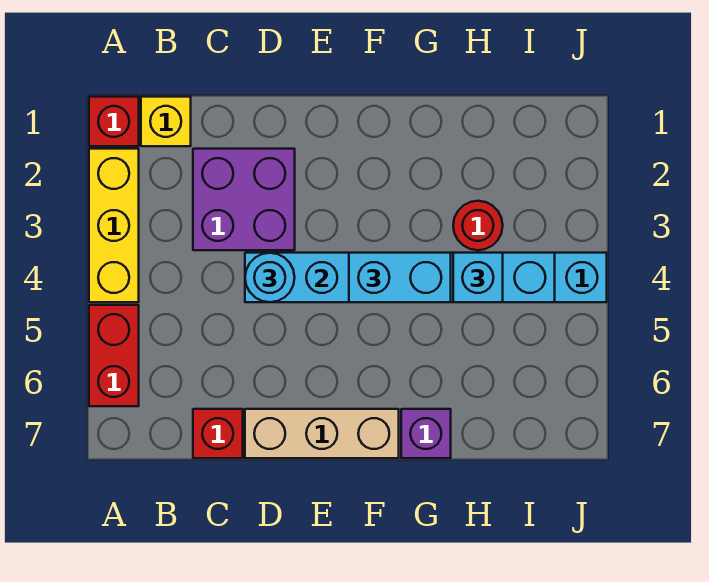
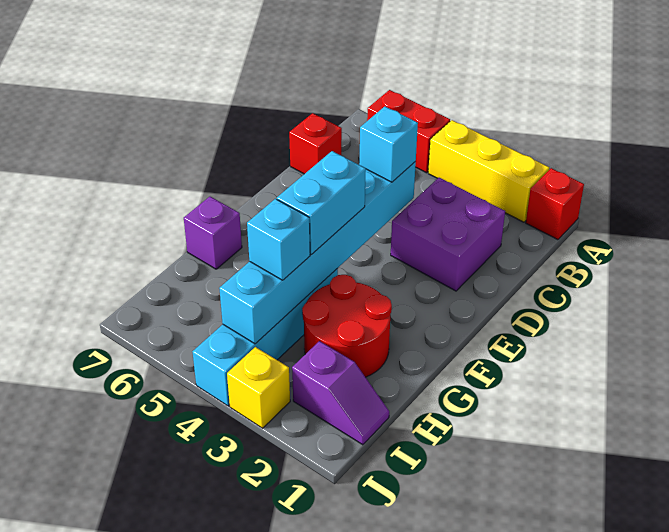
yellow 1x1 brick [141,97,191,146] -> yellow 1x1 brick moved to [227,347,290,428]
cyan 1x1 round brick [245,253,295,302] -> cyan 1x1 brick [359,107,418,182]
tan 1x3 brick [245,409,399,458] -> none
red 1x1 round brick [453,201,503,250] -> red 2x2 round brick [302,275,392,377]
none -> purple 1x2 slope [292,341,389,445]

